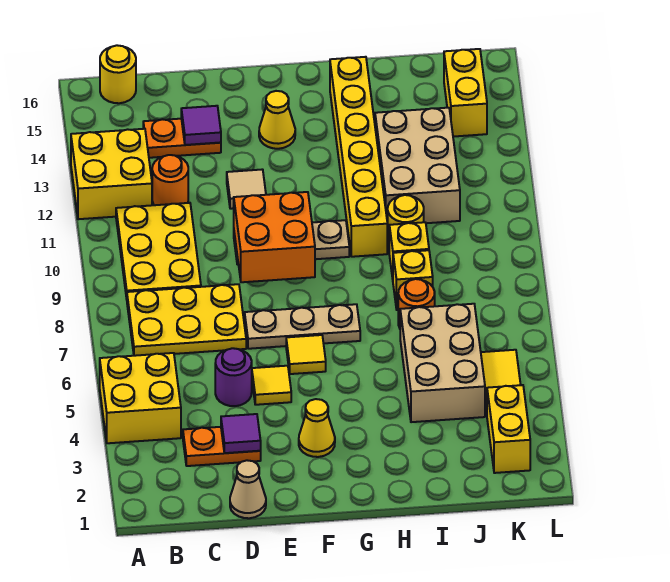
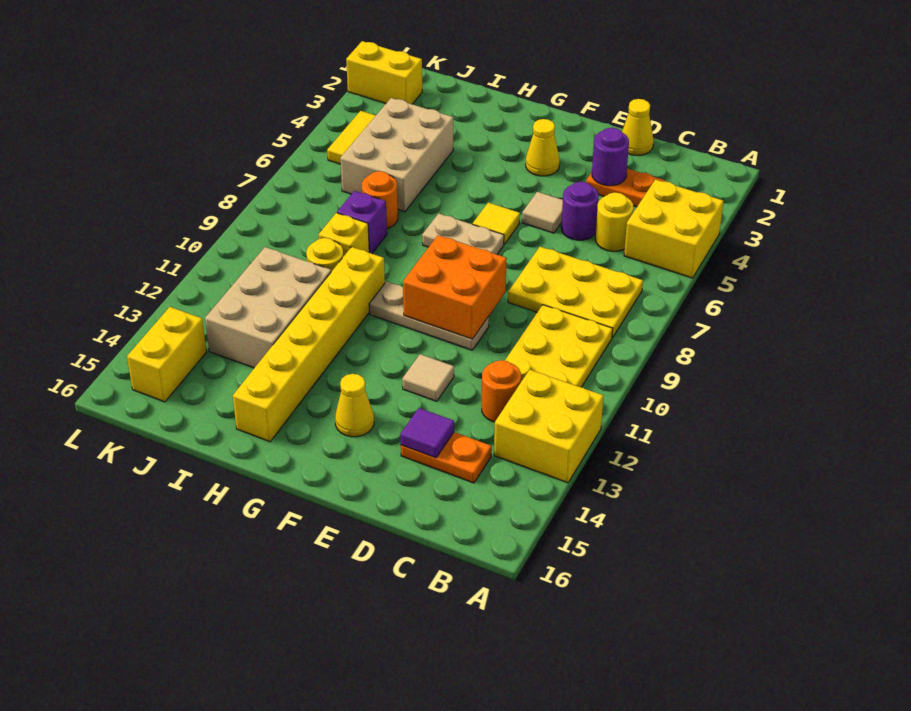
yellow 1x1 round brick [100,45,136,103] -> yellow 1x1 round brick moved to [595,192,634,251]
tan 1x1 cone [230,460,266,518] -> yellow 1x1 cone [622,99,654,155]
purple 1x1 tile [221,414,261,453] -> purple 1x1 round brick [592,128,629,186]
yellow 1x1 tile [252,366,291,405] -> tan 1x1 tile [522,192,563,233]
tan 1x3 plate [245,304,360,349] -> tan 1x2 plate [422,213,504,254]
yellow 1x1 brick [393,250,433,310] -> purple 1x1 brick [337,191,387,253]
yellow 1x2 brick [487,385,530,473] -> yellow 1x2 brick turned to [346,41,422,104]

